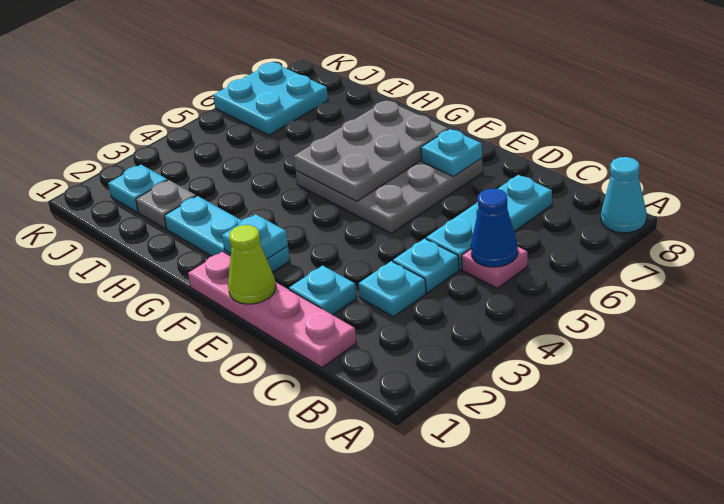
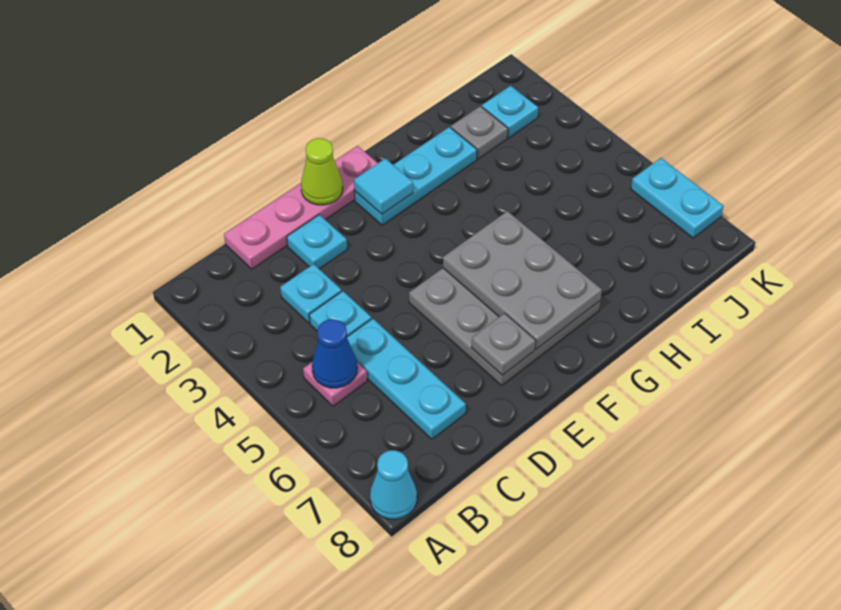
cyan 1x1 plate [421,129,482,176] -> grey 1x1 plate [471,313,536,375]
cyan 1x1 plate [222,214,288,259] -> cyan 1x1 tile [354,158,413,214]
cyan 2x2 plate [213,62,328,135] -> cyan 1x2 plate [631,158,724,238]

